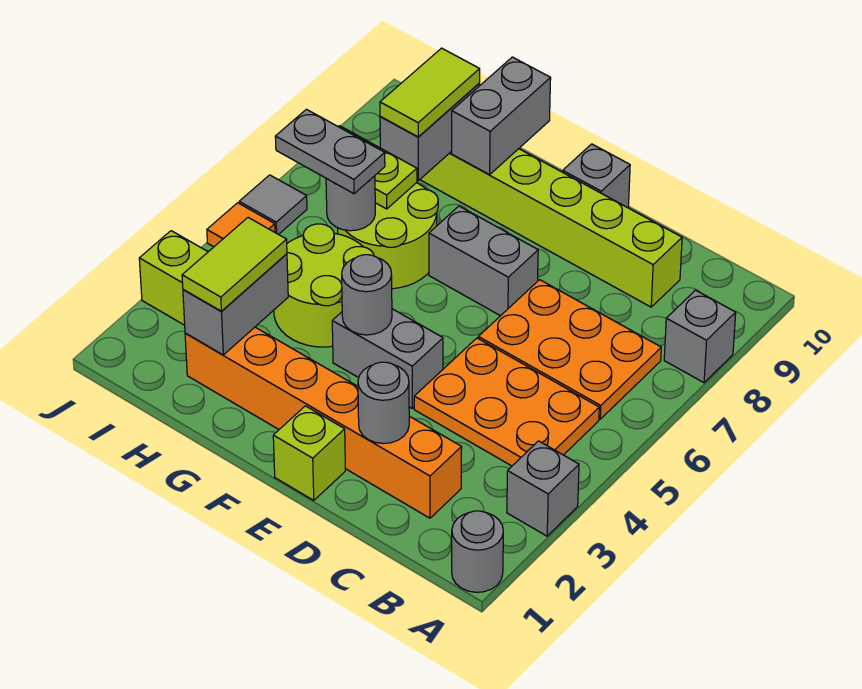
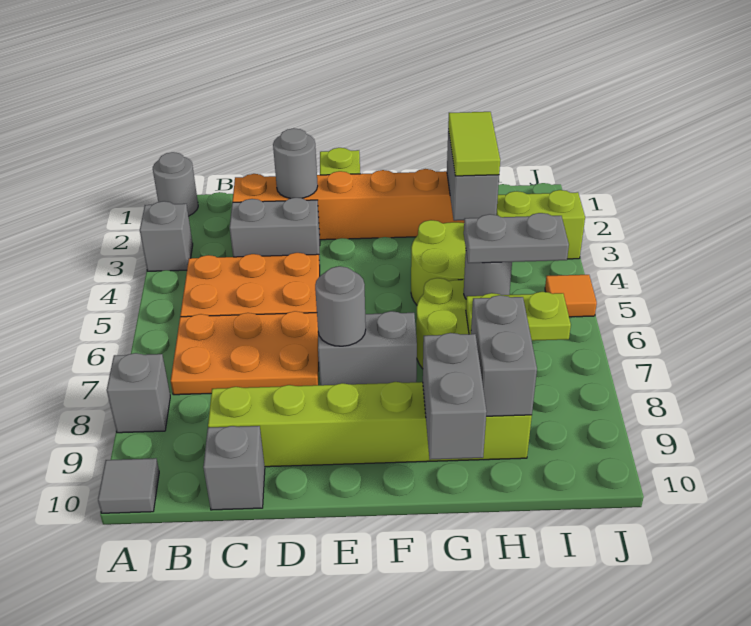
grey 1x2 brick [332,309,443,408] -> grey 1x2 brick moved to [230,198,320,266]
grey 1x1 brick [563,144,630,208] -> grey 1x1 brick moved to [203,426,265,510]
grey 1x1 round brick [342,255,392,335] -> grey 1x1 round brick moved to [315,266,366,346]
lime 1x2 tile [380,48,480,137] -> none
grey 1x1 tile [239,175,307,235] -> grey 1x1 tile moved to [98,458,159,513]

